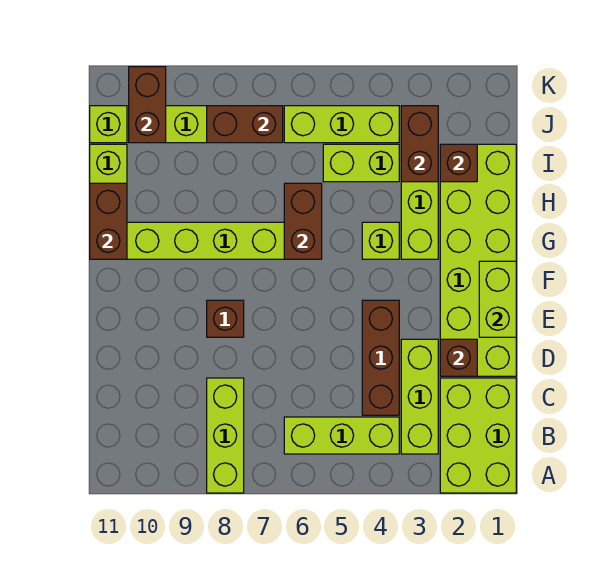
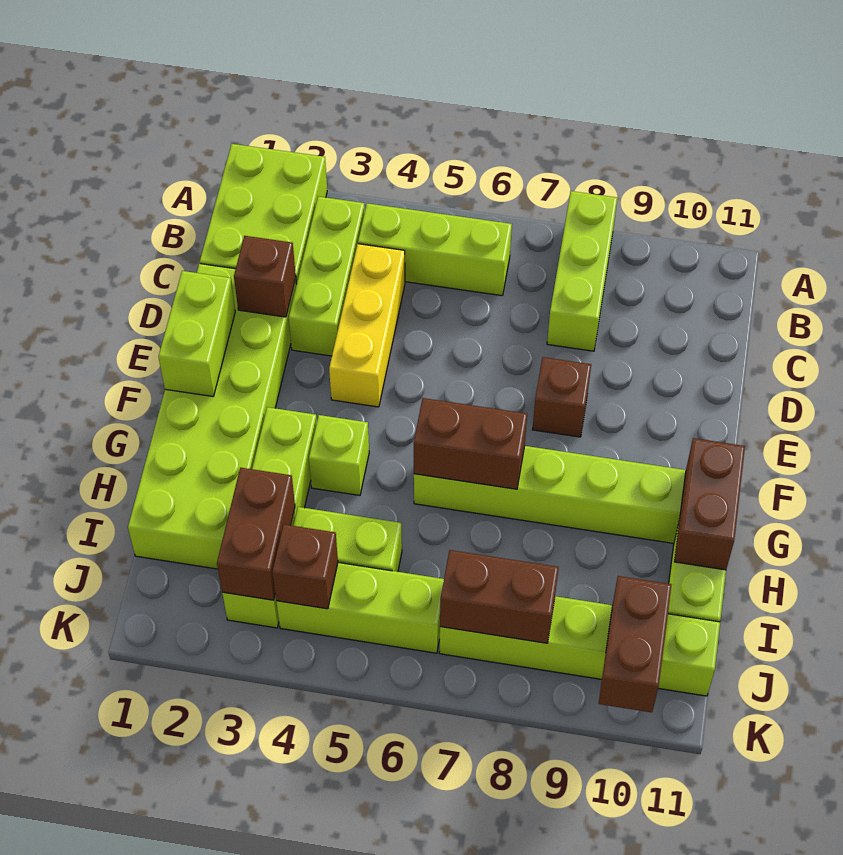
brown 1x3 brick [362,300,399,415] -> yellow 1x3 brick [329,244,405,407]
brown 1x2 brick [284,183,322,259] -> brown 1x2 brick turned to [414,398,527,489]
brown 1x1 brick [440,144,477,182] -> brown 1x1 brick moved to [272,524,338,609]

